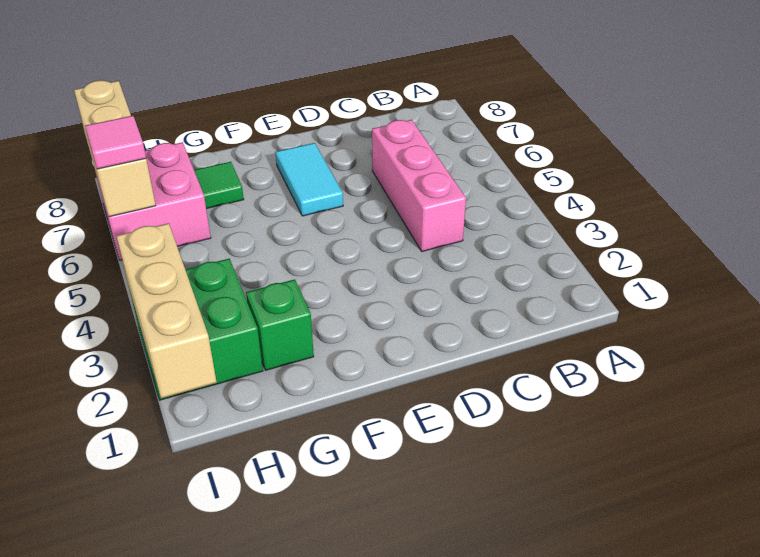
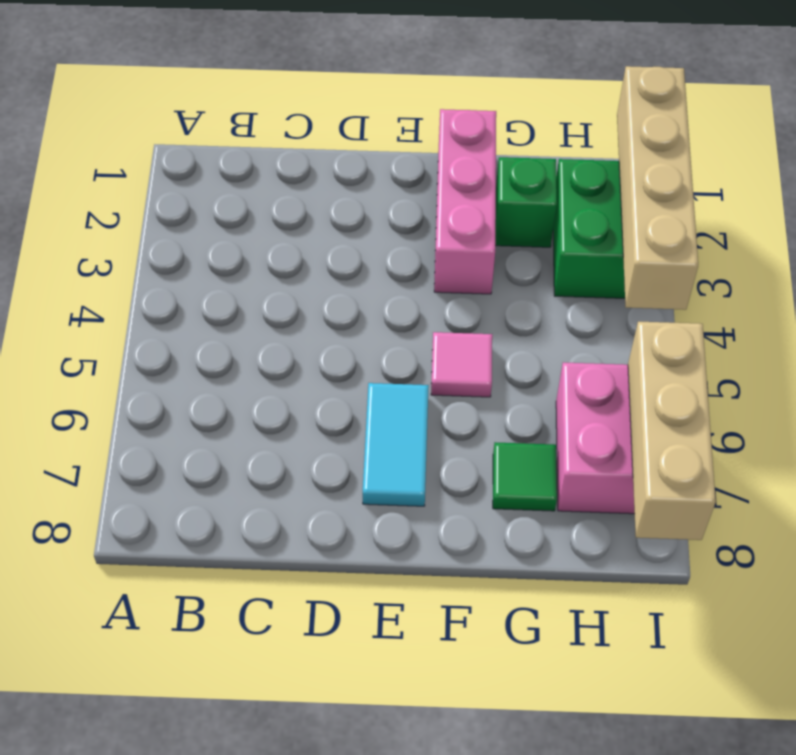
pink 1x3 brick [372,120,466,251] -> pink 1x3 brick moved to [434,109,496,294]
tan 1x3 brick [117,223,217,398] -> tan 1x4 brick [617,66,698,310]
pink 1x1 tile [85,116,146,169] -> pink 1x1 tile moved to [431,332,492,397]

